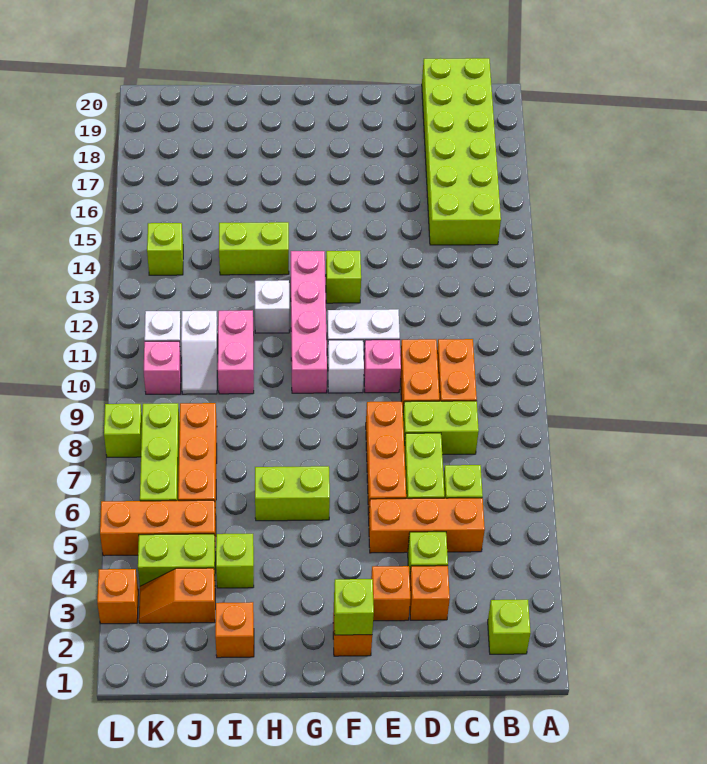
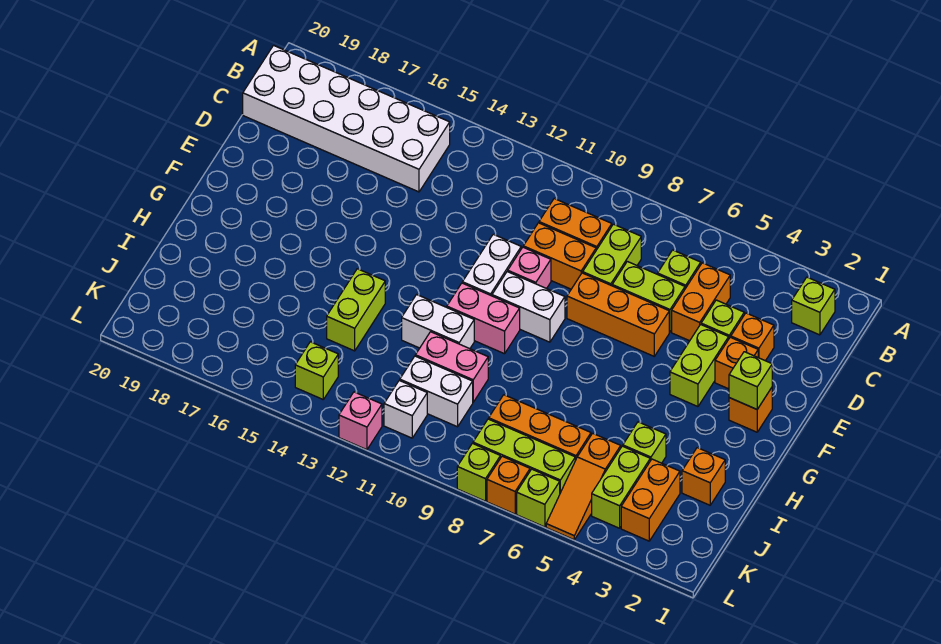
lime 2x6 brick [422,58,501,245] -> white 2x6 brick [243,45,450,192]
orange 1x3 brick [369,498,485,553] -> orange 1x2 brick [672,263,730,341]
white 1x1 brick [328,340,364,393] -> white 1x2 brick [492,271,565,342]
lime 1x1 brick [326,251,361,303] -> lime 1x1 brick moved to [517,469,560,527]
lime 1x2 brick [255,466,330,521] -> lime 1x2 brick moved to [670,324,729,407]
pink 1x4 brick [291,251,327,393] -> pink 1x2 brick [447,283,520,354]
white 1x1 brick [255,280,289,333] -> white 1x2 brick [402,295,474,349]
orange 1x2 slope [139,568,215,623] -> orange 1x2 brick [621,459,680,541]
orange 1x3 brick [100,500,216,556] -> orange 1x3 slope [546,433,621,540]
white 1x2 slope [181,311,218,394] -> white 1x2 brick [400,356,473,427]
pink 1x1 brick [144,341,181,394] -> pink 1x1 brick moved to [339,392,382,450]
orange 1x1 brick [97,569,138,624] -> orange 1x1 brick moved to [487,456,530,514]

